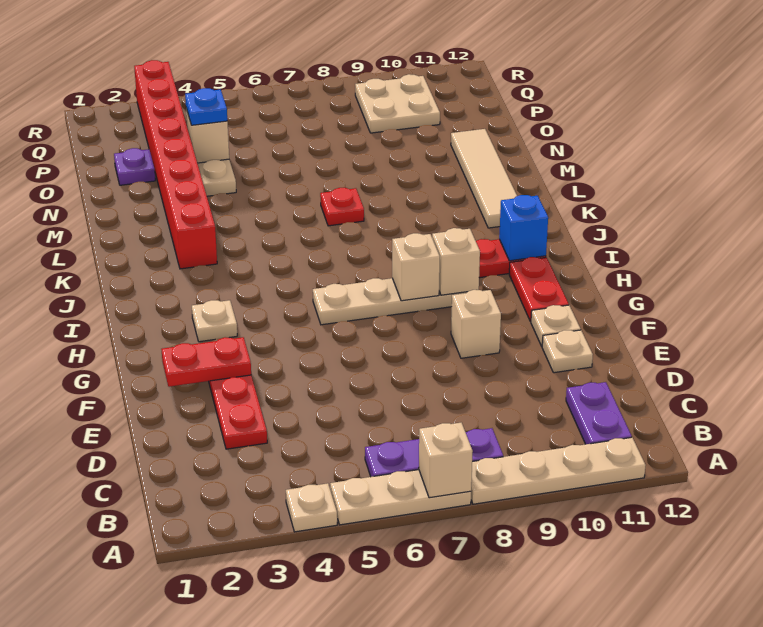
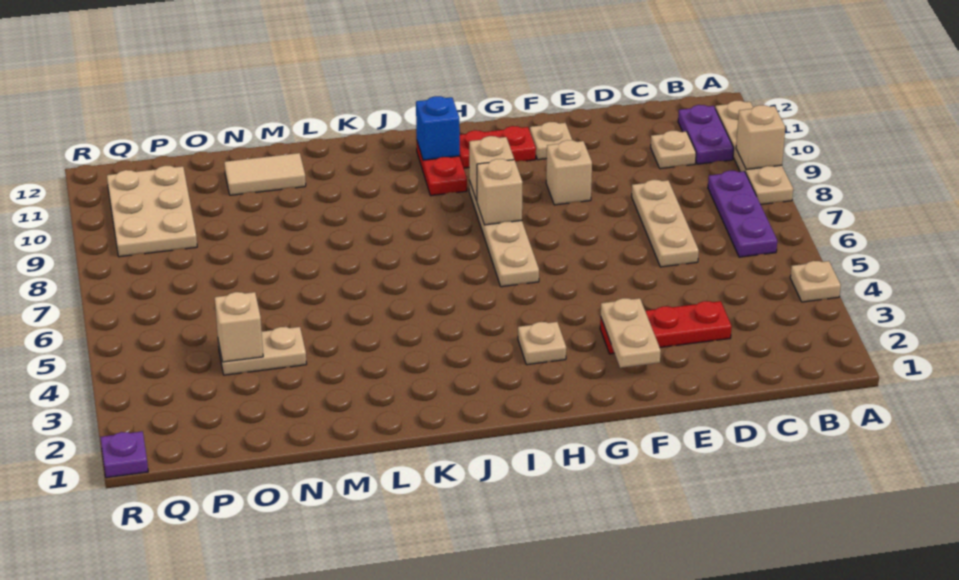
tan 1x3 plate [330,470,471,525] -> tan 1x3 plate moved to [632,180,699,267]
tan 1x1 brick [419,423,473,498] -> tan 1x1 brick moved to [736,105,785,170]
purple 1x2 plate [566,382,632,444] -> purple 1x2 plate turned to [678,105,734,164]
tan 1x1 plate [542,330,593,373] -> tan 1x1 plate moved to [651,130,696,169]
red 1x2 plate [162,337,251,387] -> tan 1x2 plate [601,298,661,368]
red 1x8 brick [134,60,217,269] -> none
tan 1x4 tile [451,129,517,228] -> tan 1x2 tile [224,153,306,195]
red 1x1 plate [320,188,364,226] -> none
purple 1x1 plate [114,148,155,185] -> purple 1x1 plate moved to [100,431,148,478]
blue 1x1 plate [185,88,227,125] -> none
tan 2x2 plate [355,74,440,133] -> tan 2x3 plate [107,166,197,257]

